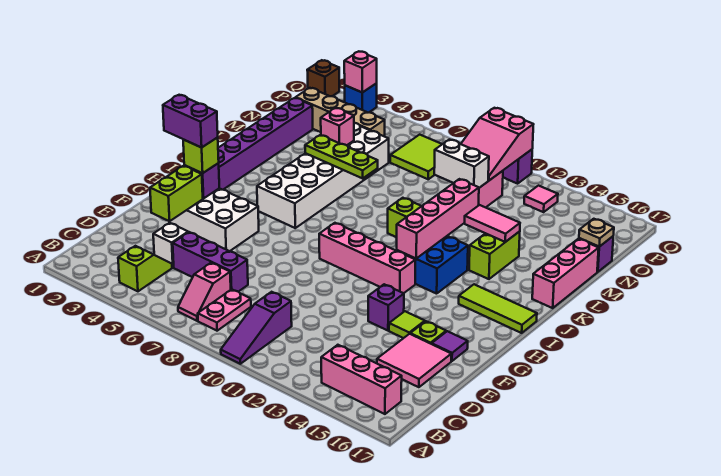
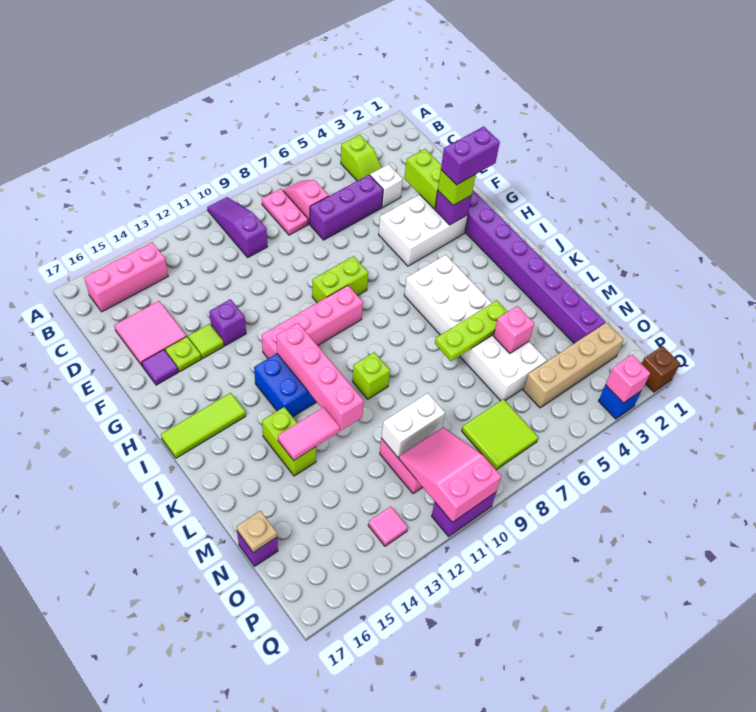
none -> lime 1x2 brick [312,256,368,303]
pink 1x3 brick [532,239,599,308] -> none

